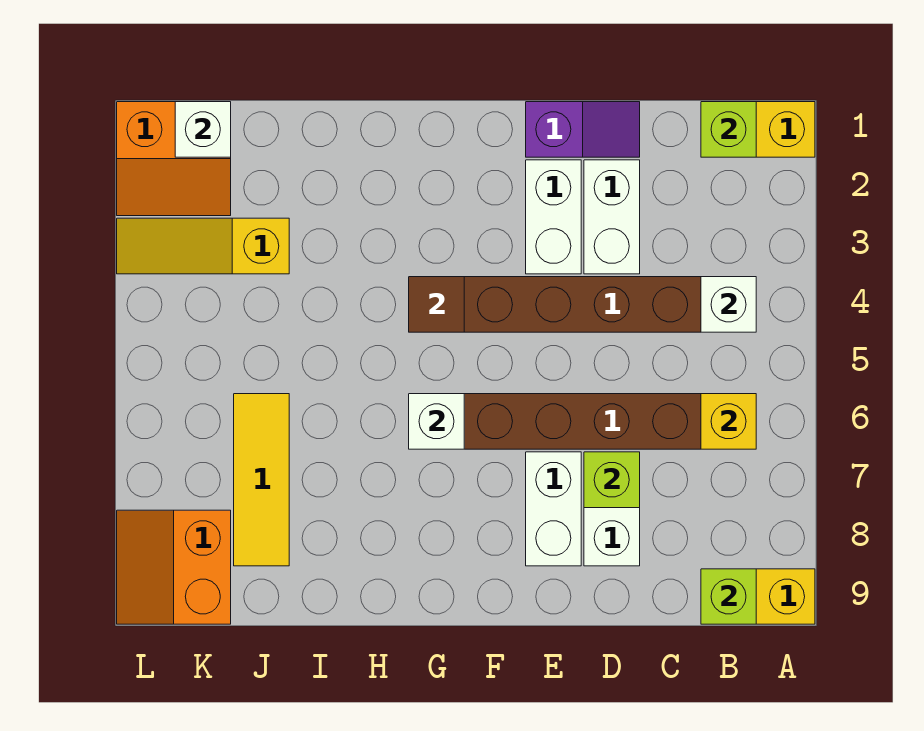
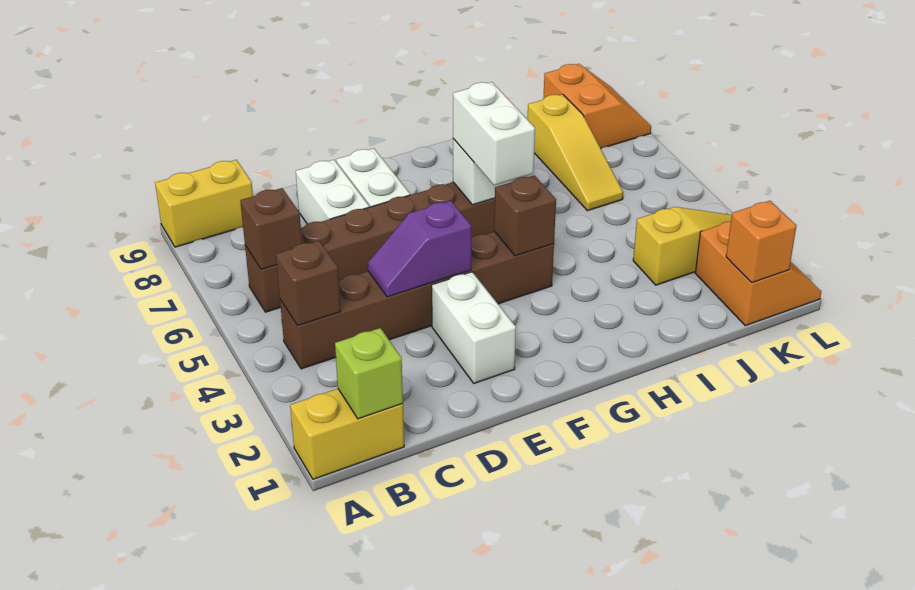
white 1x1 brick [701,277,756,332] -> brown 1x1 brick [276,241,341,326]
yellow 1x1 brick [701,394,756,449] -> brown 1x1 brick [240,188,302,269]
lime 1x1 brick [701,569,756,624] -> none
purple 1x2 slope [526,102,640,157] -> purple 1x2 slope moved to [368,201,471,297]
white 1x2 brick [584,160,640,274] -> white 1x2 brick moved to [453,82,535,185]
lime 1x1 brick [584,452,640,508] -> none
brown 1x1 tile [409,277,464,332] -> brown 1x1 brick [494,175,556,256]
yellow 1x3 tile [234,394,289,566] -> yellow 1x3 slope [528,94,623,211]
orange 2x2 slope [117,102,231,216] -> orange 2x2 slope turned to [695,221,821,326]
white 1x1 brick [175,102,231,157] -> orange 1x1 brick [726,201,796,282]

